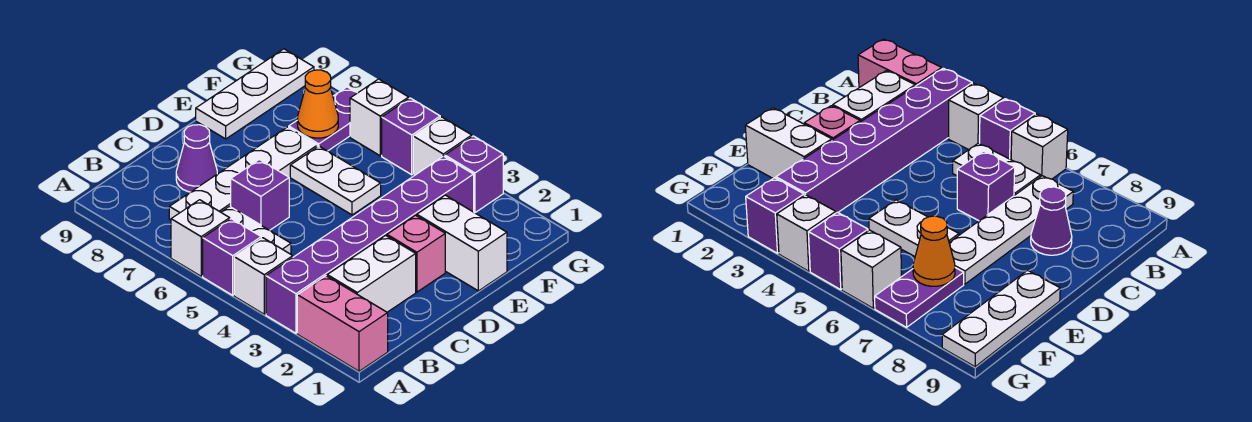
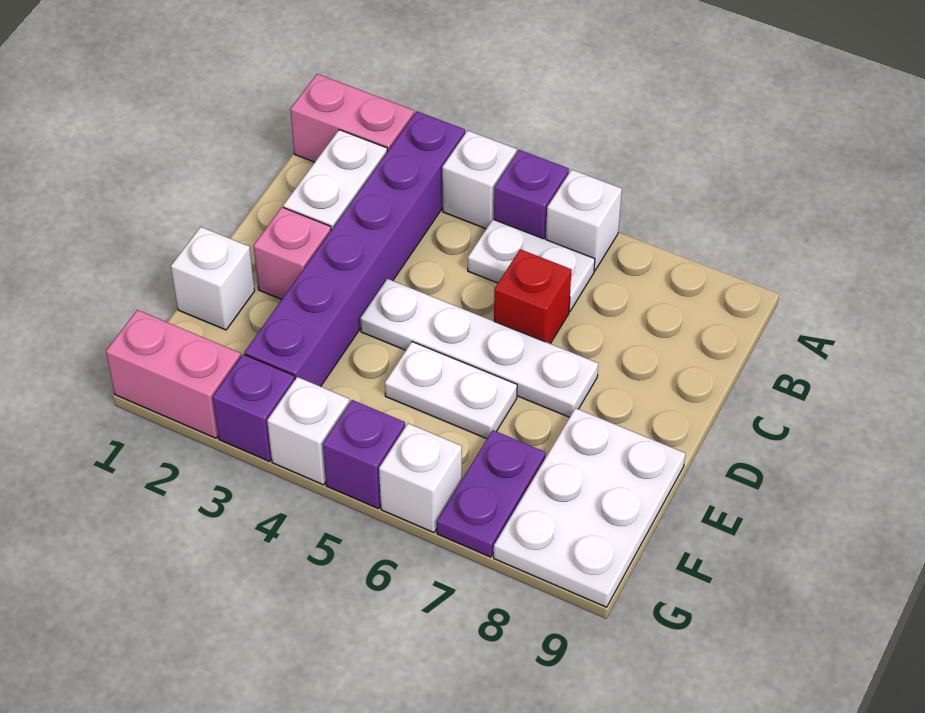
white 1x4 plate [169,127,317,220] -> white 1x4 plate turned to [360,279,598,417]
purple 1x1 brick [231,160,289,230] -> red 1x1 brick [494,249,571,344]
purple 1x1 cone [176,125,217,192] -> none
white 1x2 brick [417,195,507,291] -> white 1x1 brick [171,227,255,330]
white 1x3 plate [196,49,314,139] -> white 2x3 plate [494,408,685,607]
orange 1x1 cone [297,70,338,138] -> none
none -> pink 1x2 brick [106,310,241,438]

